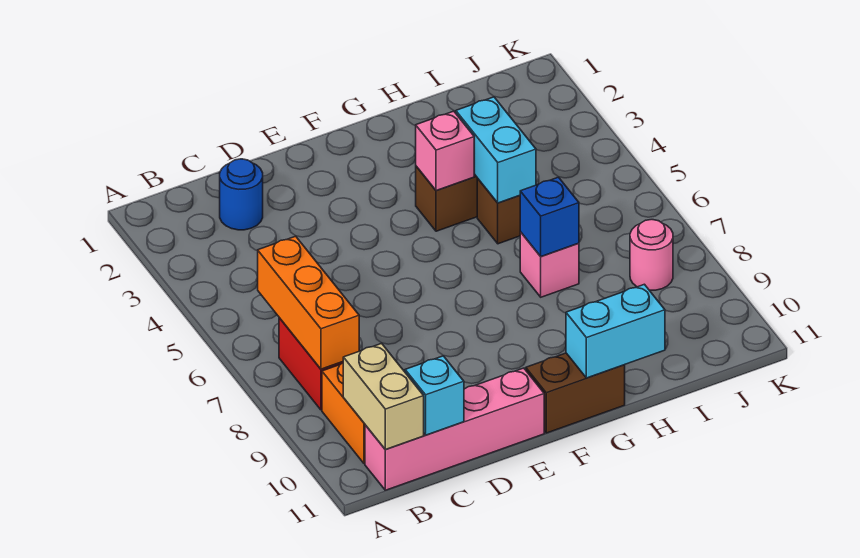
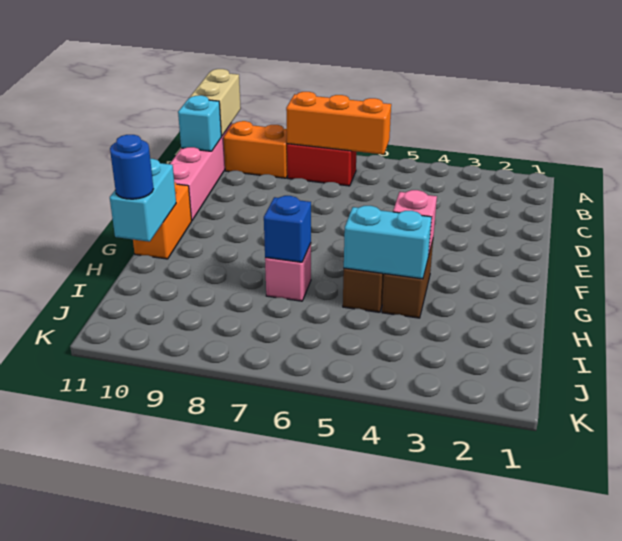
tan 1x2 brick [343,343,424,450] -> tan 1x2 brick turned to [190,69,241,136]
blue 1x1 round brick [220,159,263,230] -> blue 1x1 round brick moved to [110,135,153,199]
brown 1x2 brick [526,353,625,433] -> orange 1x2 brick [133,182,192,259]
pink 1x1 round brick [630,220,673,290] -> none

